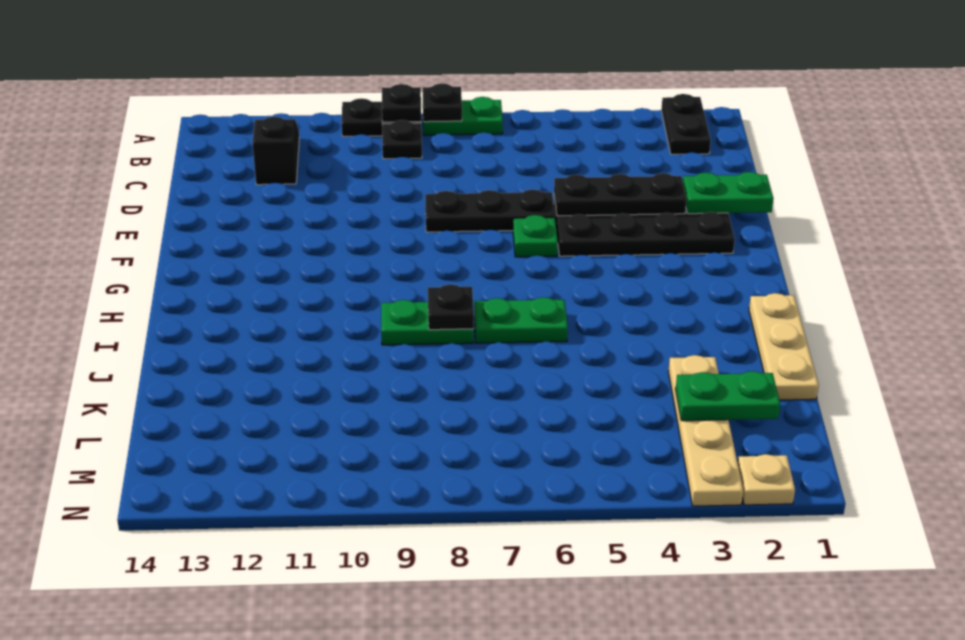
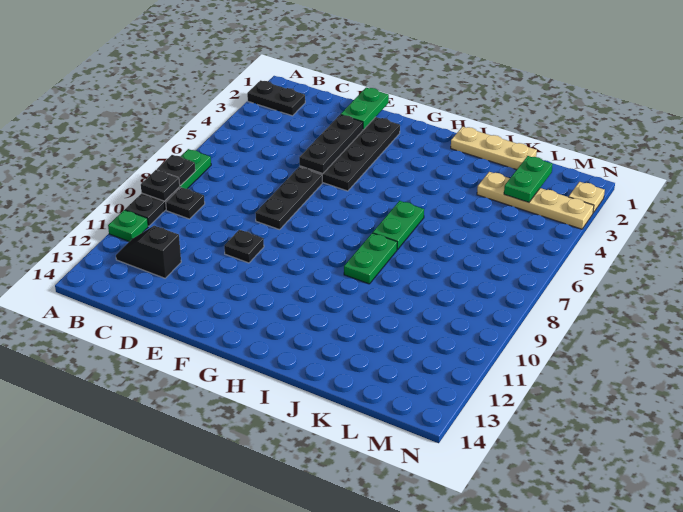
green 1x1 plate [513,215,558,257] -> green 1x1 plate moved to [108,210,148,242]
black 1x1 plate [428,284,474,330] -> black 1x1 plate moved to [224,230,264,263]

